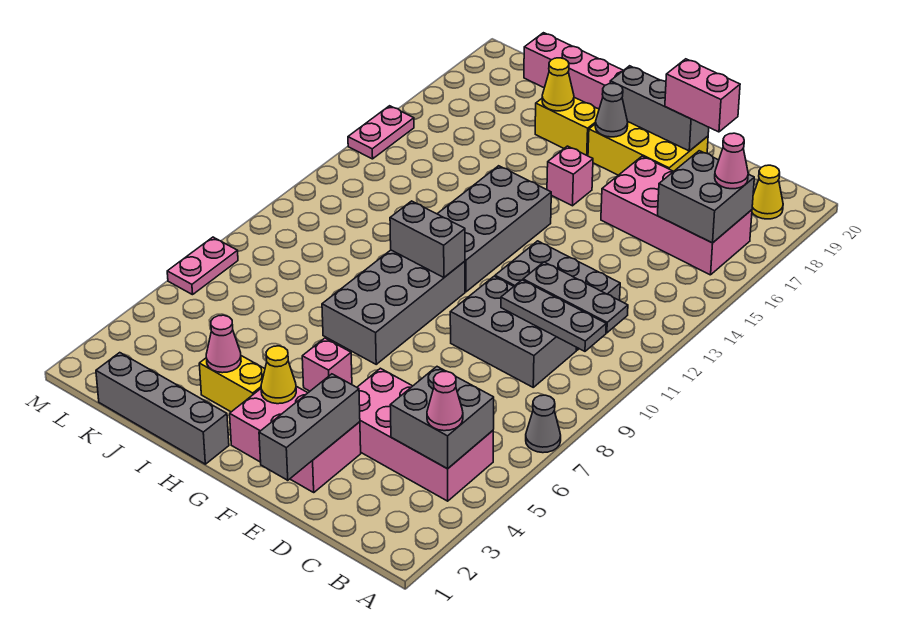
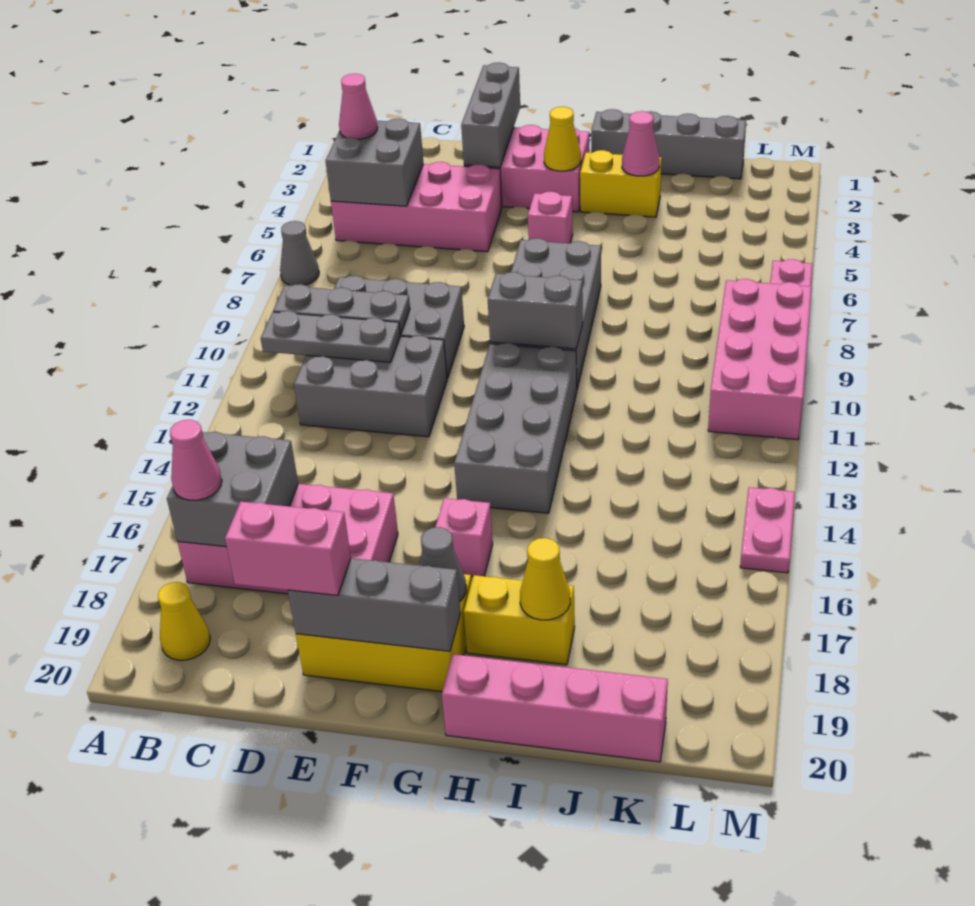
none -> pink 2x4 brick [708,279,812,440]

